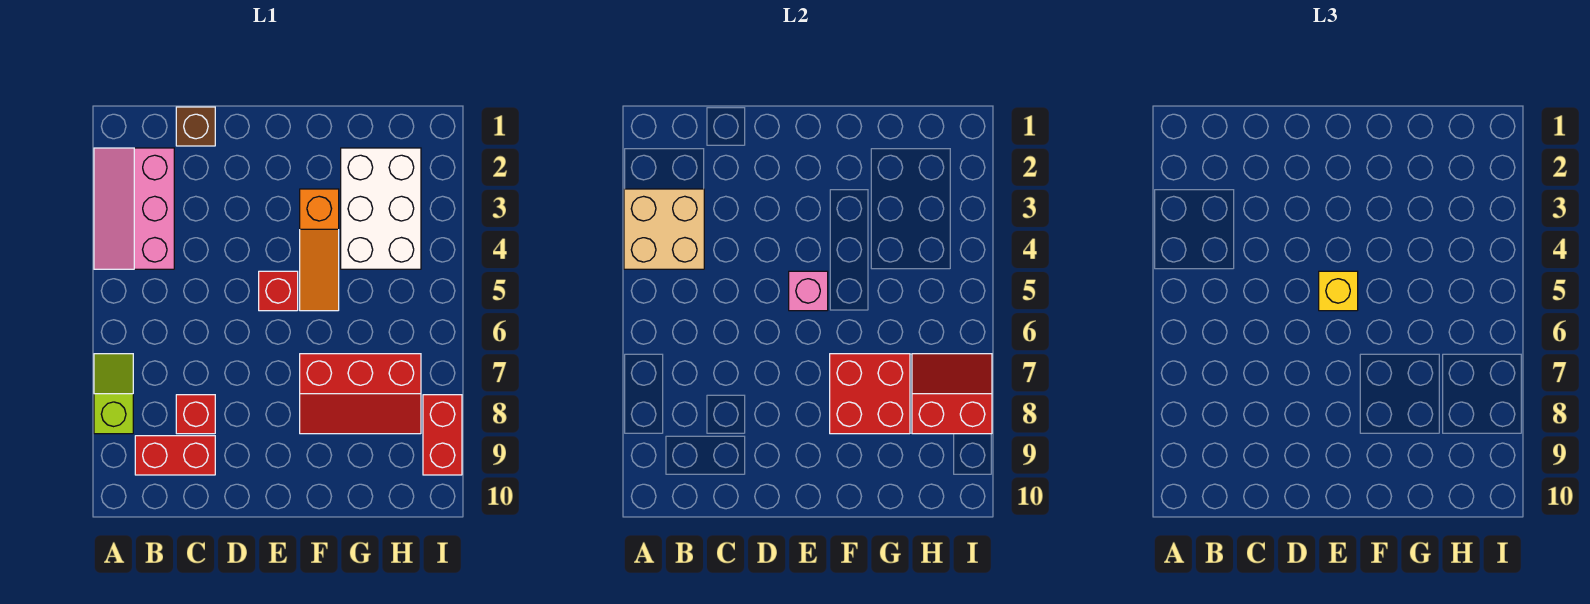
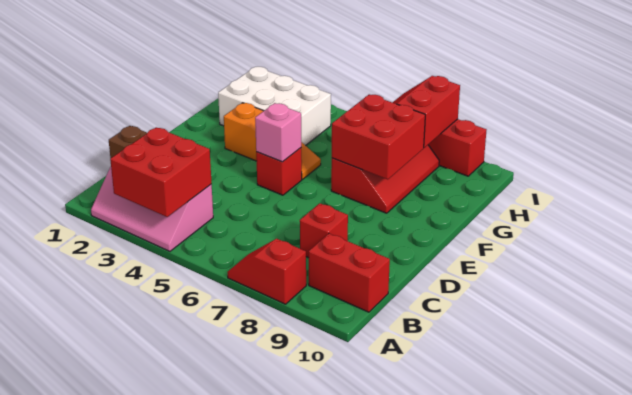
tan 2x2 brick [624,189,704,269] -> red 2x2 brick [110,127,212,217]
lime 1x2 slope [94,354,133,434] -> red 1x2 slope [228,239,306,304]
red 1x2 brick [135,436,215,475] -> red 1x2 brick turned to [309,234,390,312]
yellow 1x1 brick [1319,271,1358,311] -> none

